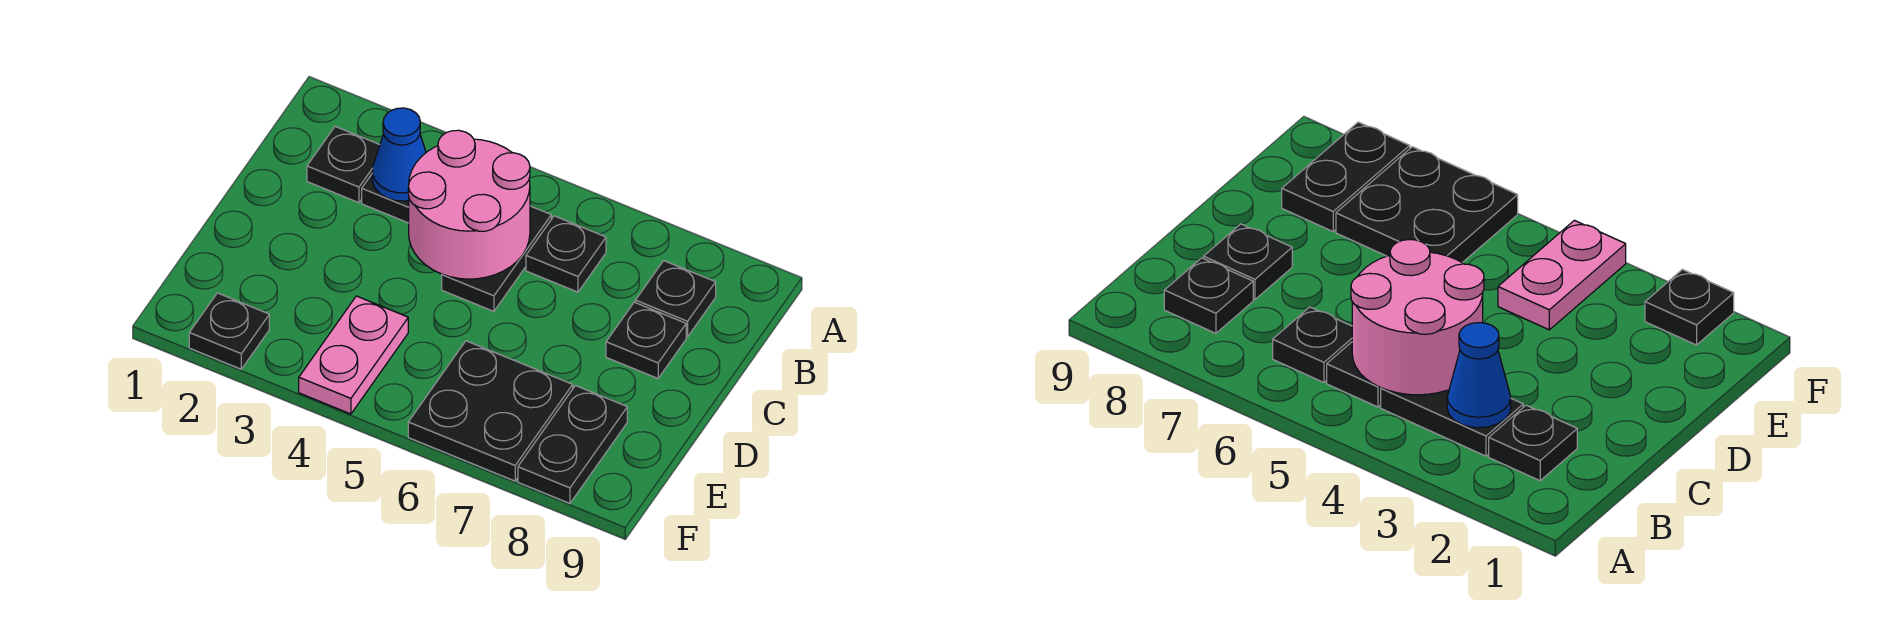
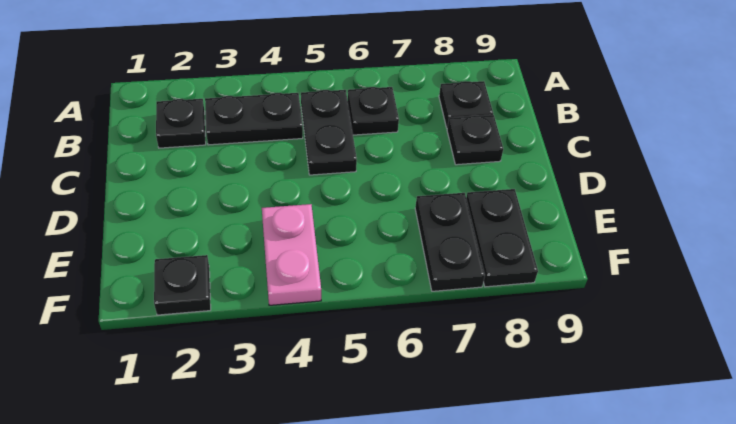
blue 1x1 cone [372,108,426,201] -> none
pink 2x2 round brick [408,130,530,279] -> none
black 2x2 plate [408,341,573,481] -> black 1x2 plate [415,193,485,291]

